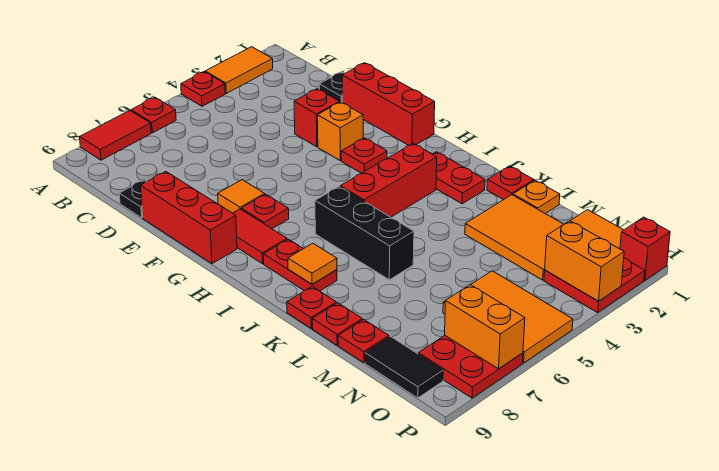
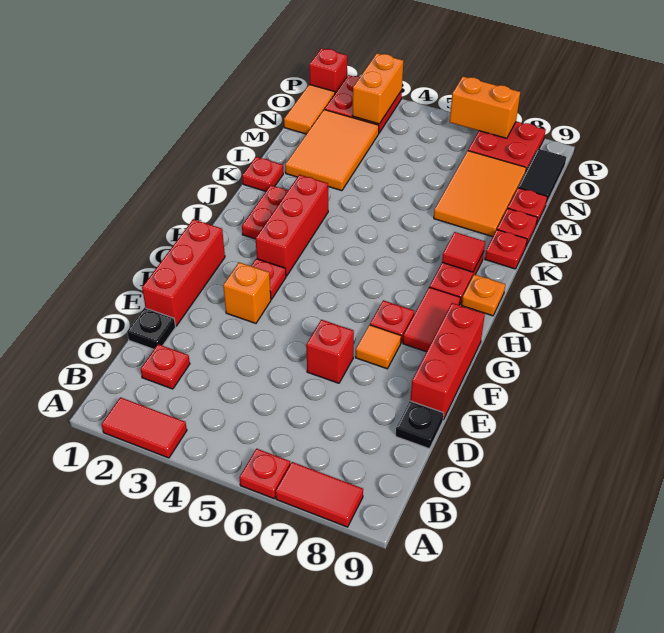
orange 1x2 tile [205,47,273,93] -> red 1x2 tile [101,397,187,458]
red 1x1 plate [181,72,225,106] -> red 1x1 plate moved to [141,344,190,389]
red 1x1 brick [294,89,339,147] -> red 1x1 brick moved to [306,320,354,383]
red 1x3 brick [340,144,437,217] -> red 1x3 brick turned to [256,175,328,276]
black 1x3 brick [315,187,414,280] -> none
orange 1x1 tile [288,243,337,284] -> red 1x1 tile [442,232,485,272]
orange 1x1 plate [513,180,560,214] -> orange 1x1 plate moved to [462,274,505,316]
orange 2x3 tile [443,271,573,363] -> orange 2x3 tile moved to [434,151,526,237]
orange 1x2 brick [445,285,525,369] -> orange 1x2 brick turned to [450,76,520,138]

